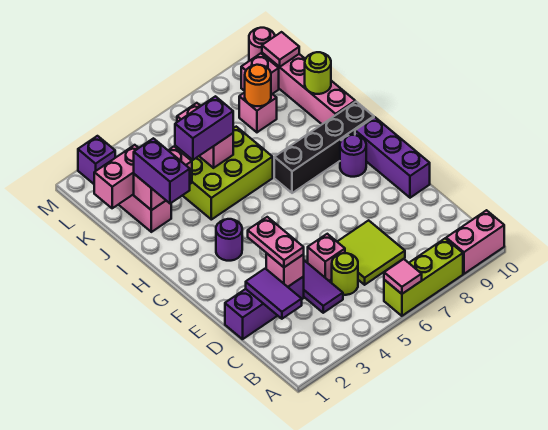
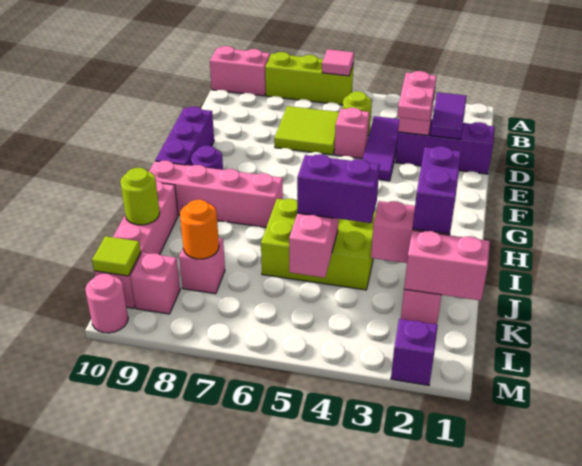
purple 1x1 round brick [216,219,242,261] -> none
black 1x4 brick [274,102,374,193] -> pink 1x4 brick [149,161,283,227]
pink 1x1 tile [262,32,299,67] -> lime 1x1 tile [92,236,141,276]

